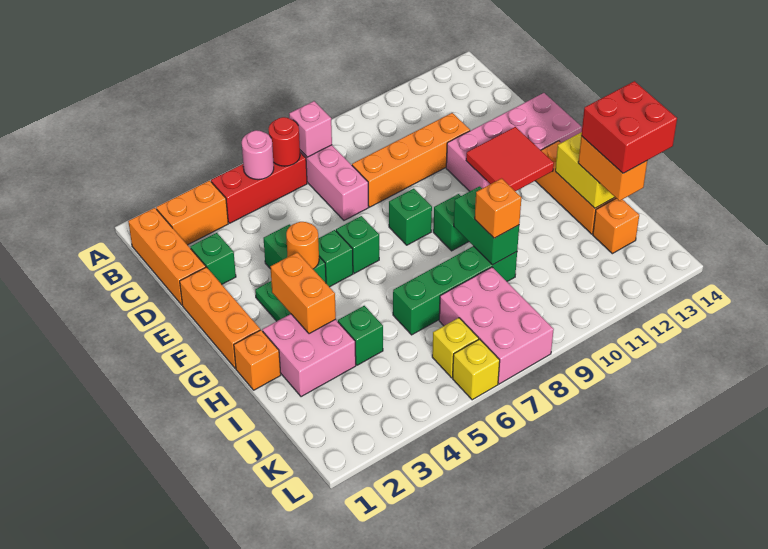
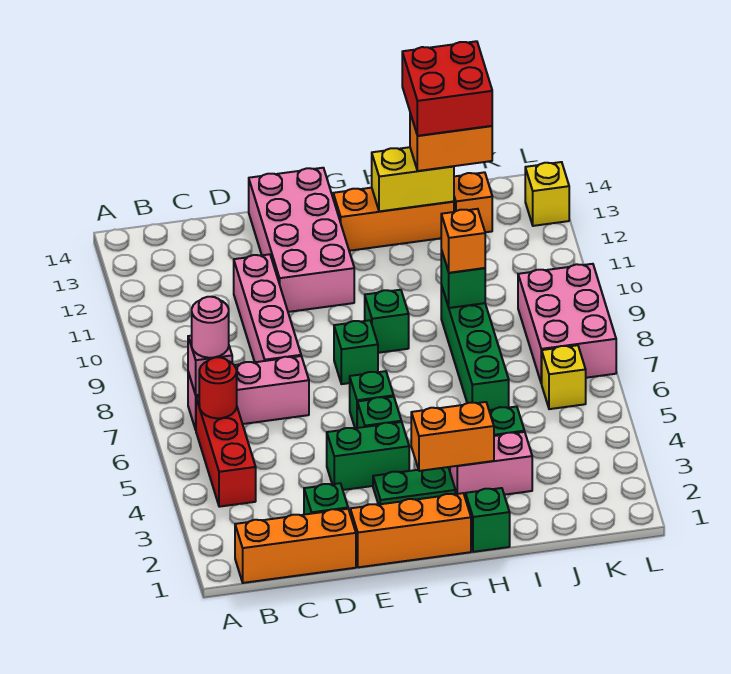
orange 1x2 brick [156,180,228,245] -> none
pink 1x1 round brick [242,130,274,180] -> pink 1x1 round brick moved to [192,297,229,358]
orange 1x4 brick [352,113,470,207] -> pink 1x4 brick [234,254,301,362]
orange 1x1 round brick [286,222,319,269] -> none
red 2x2 tile [466,127,554,191] -> none
orange 1x1 brick [234,330,281,390] -> green 1x1 brick [465,488,510,552]
pink 2x2 brick [262,314,356,397] -> pink 1x2 brick [450,432,532,496]
green 1x2 brick [454,186,519,265] -> green 1x1 brick [441,250,485,308]
pink 2x3 brick [439,267,554,384] -> pink 2x3 brick turned to [518,264,616,383]
yellow 1x1 brick [453,339,500,400] -> yellow 1x1 brick moved to [525,162,569,226]

